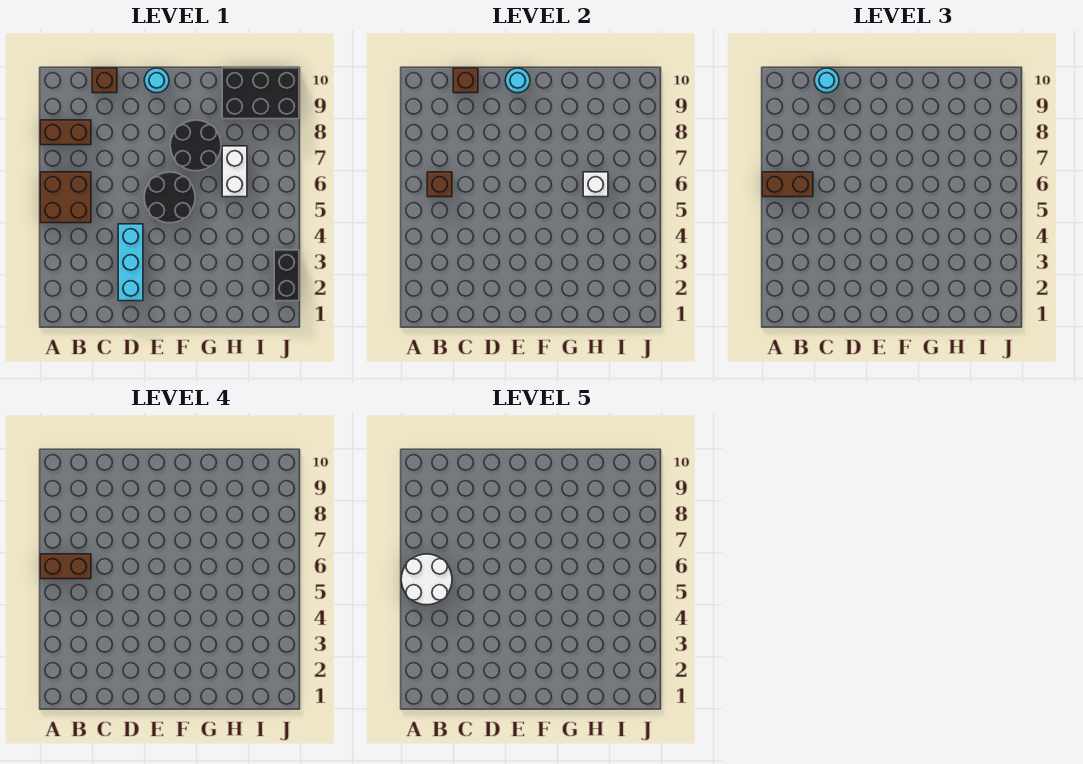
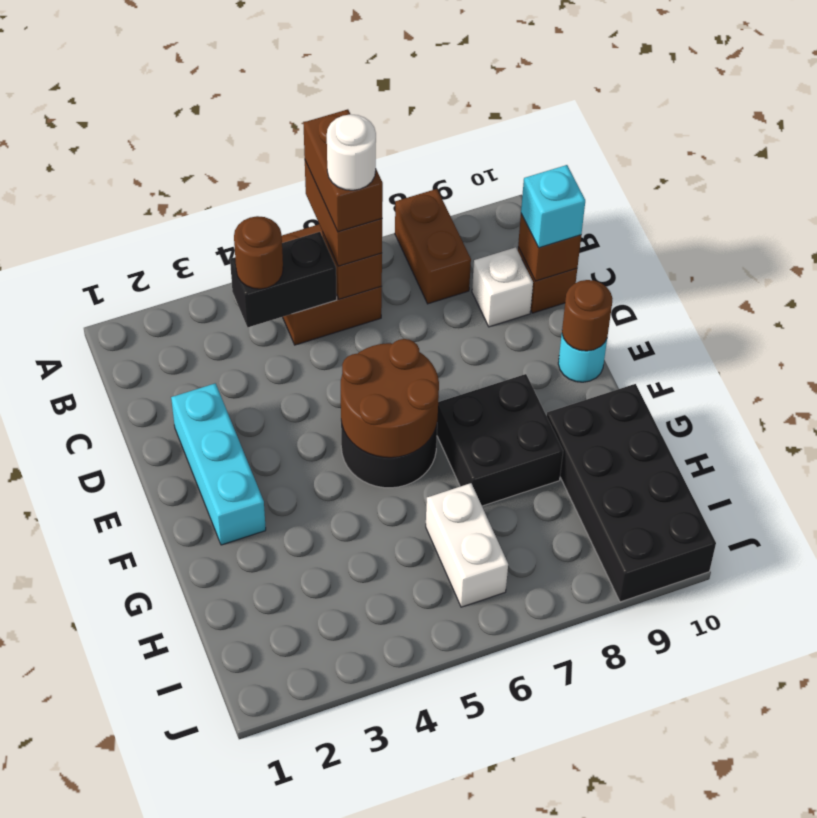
white 2x2 round brick [401,554,452,605] -> white 1x1 round brick [327,114,376,190]
none -> brown 1x1 round brick [234,216,283,289]
cyan 1x1 round brick [814,68,839,93] -> cyan 1x1 brick [521,165,585,248]
cyan 1x3 brick [118,224,143,301] -> cyan 1x3 brick turned to [171,383,266,545]
none -> brown 2x2 round brick [341,339,439,458]
cyan 1x1 round brick [505,68,530,93] -> brown 1x1 round brick [562,280,613,351]
black 2x2 round brick [170,120,221,171] -> black 2x2 brick [437,374,563,506]
white 1x2 brick [222,146,247,197] -> white 1x2 brick turned to [426,483,508,607]
white 1x1 brick [583,172,608,197] -> white 1x1 brick moved to [472,247,533,327]
black 2x3 brick [222,68,299,119] -> black 2x4 brick [547,384,716,602]
black 1x2 brick [274,250,299,301] -> black 1x2 brick moved to [230,232,337,327]

